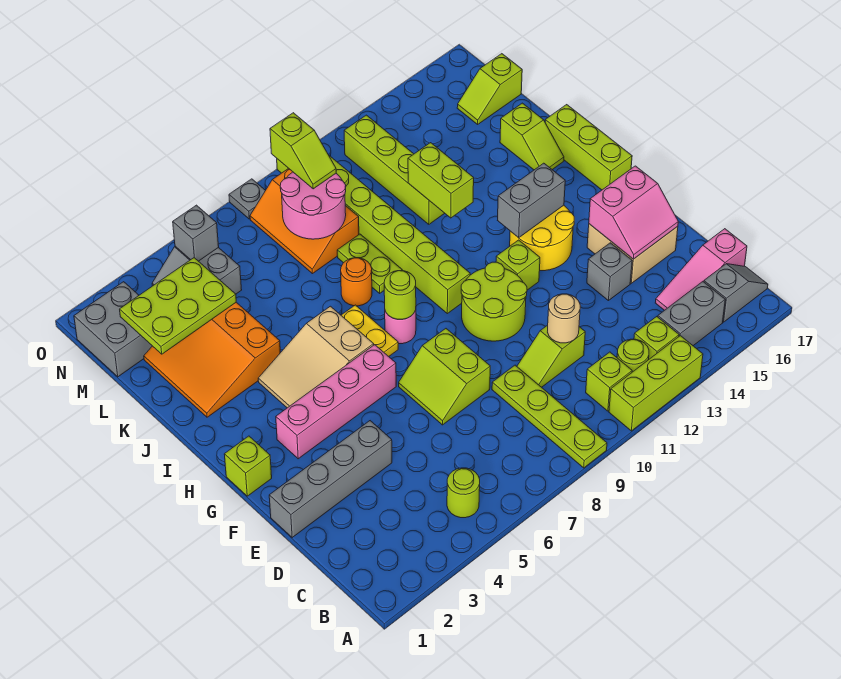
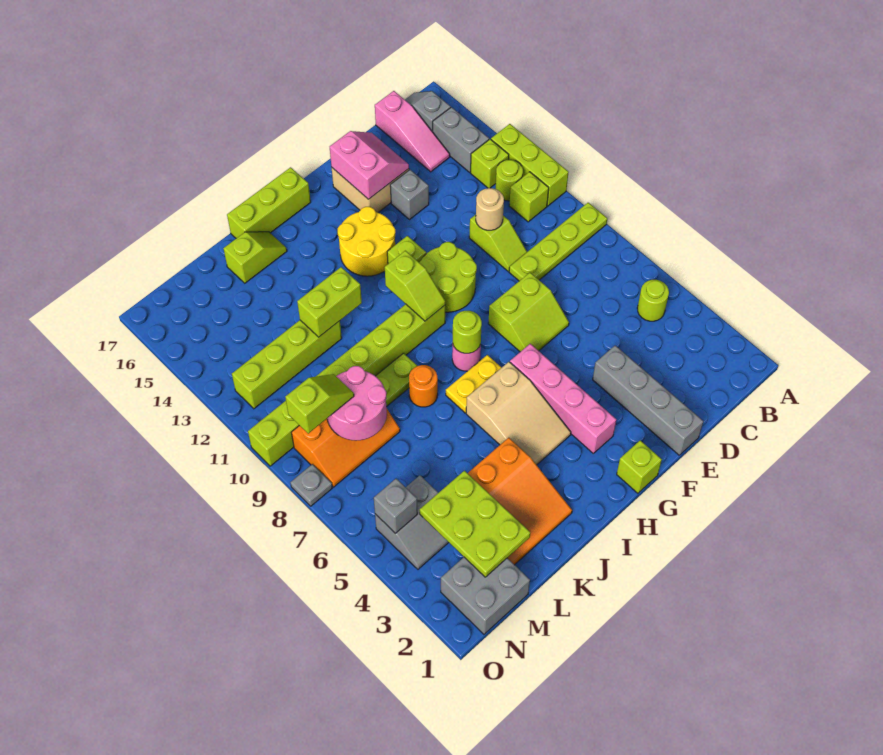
grey 1x2 brick [498,163,565,238] -> none
lime 1x2 slope [457,54,522,124] -> lime 1x2 slope moved to [385,251,445,321]

